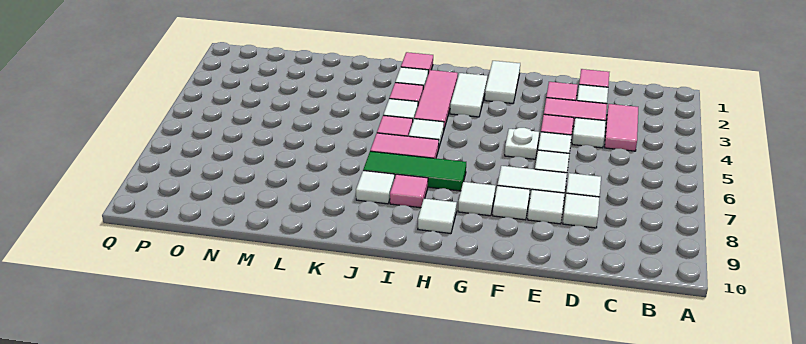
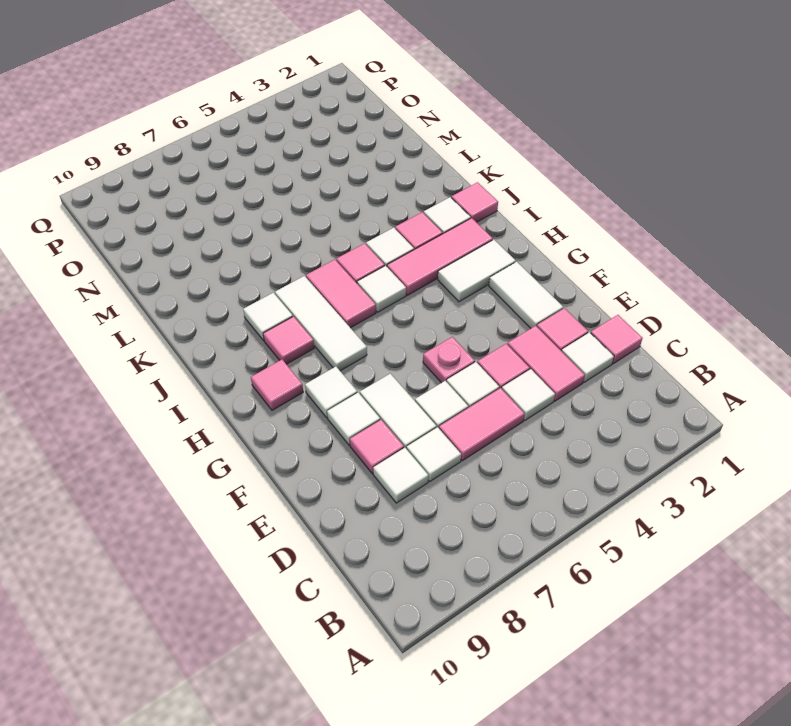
pink 1x2 tile [605,104,638,151] -> pink 1x2 tile moved to [439,388,524,461]
white 1x1 tile [528,189,565,224] -> pink 1x1 tile [350,420,404,474]
white 1x1 plate [505,128,539,159] -> pink 1x1 plate [423,337,475,383]
white 1x2 tile [485,61,520,103] -> white 1x2 tile turned to [489,262,563,328]
green 1x3 tile [363,151,466,191] -> white 1x3 tile [275,276,367,371]
white 1x1 tile [418,199,457,234] -> pink 1x1 tile [251,360,303,410]

